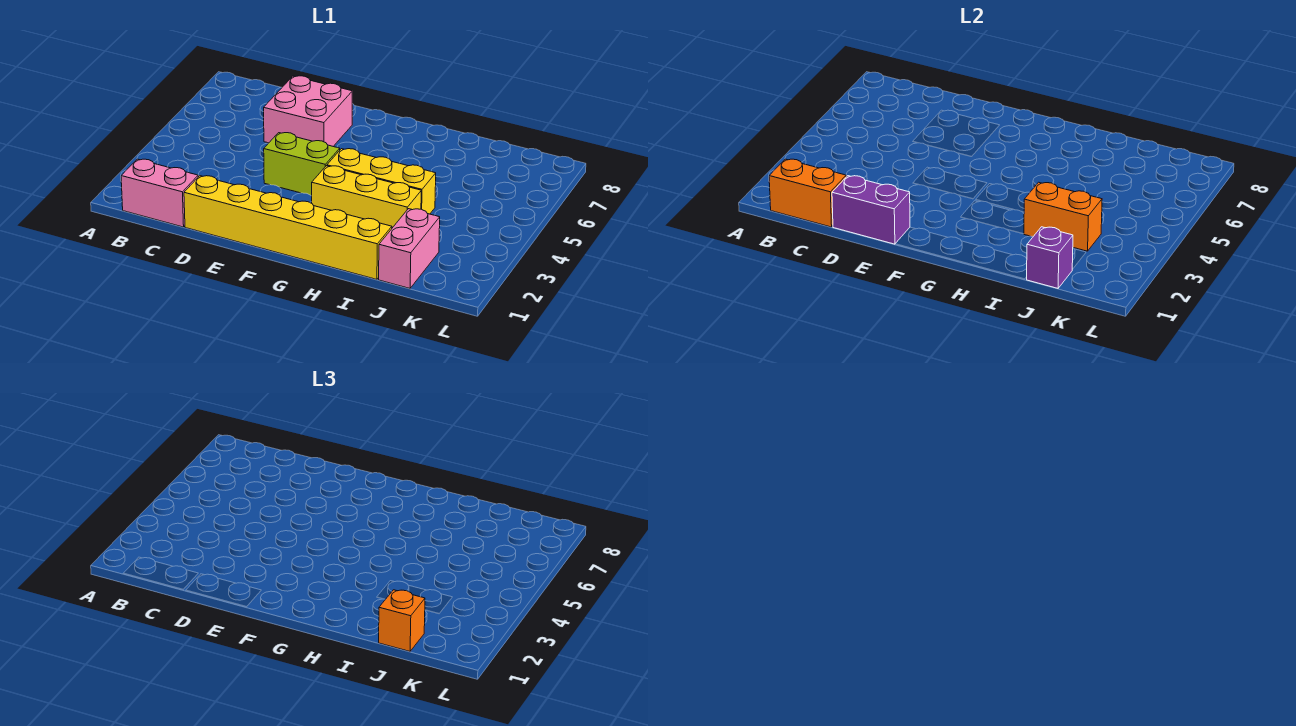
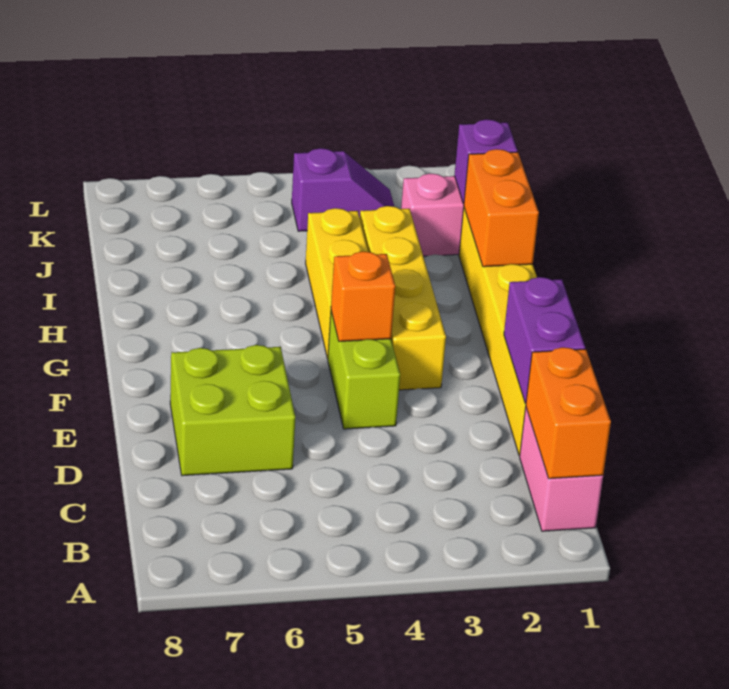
pink 2x2 brick [264,76,352,146] -> lime 2x2 brick [170,345,295,476]
yellow 1x3 brick [312,166,421,228] -> yellow 1x4 brick [360,206,446,390]
orange 1x2 brick [1024,182,1102,251] -> orange 1x2 brick moved to [464,149,539,267]
orange 1x1 brick [379,590,425,651] -> orange 1x1 brick moved to [331,251,395,341]
none -> purple 1x2 slope [292,148,394,231]

